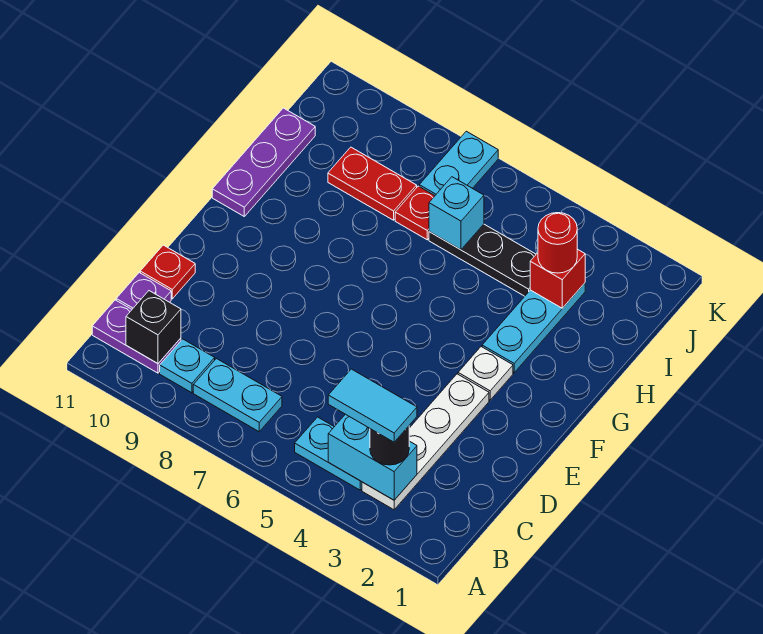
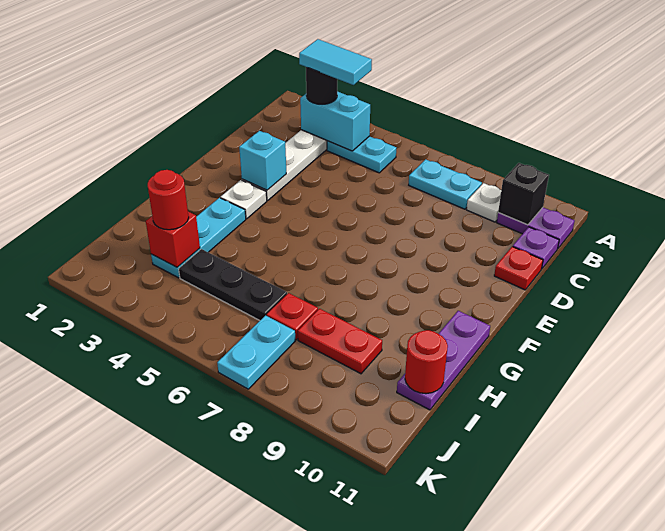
cyan 1x1 plate [160,339,215,393] -> white 1x1 plate [466,183,501,222]
cyan 1x1 brick [429,177,484,250] -> cyan 1x1 brick moved to [239,131,286,190]
none -> red 1x1 round brick [405,330,448,394]

